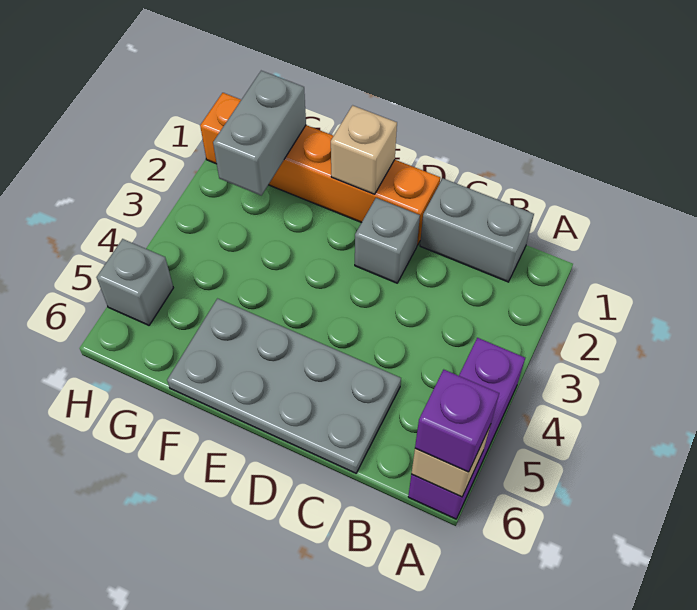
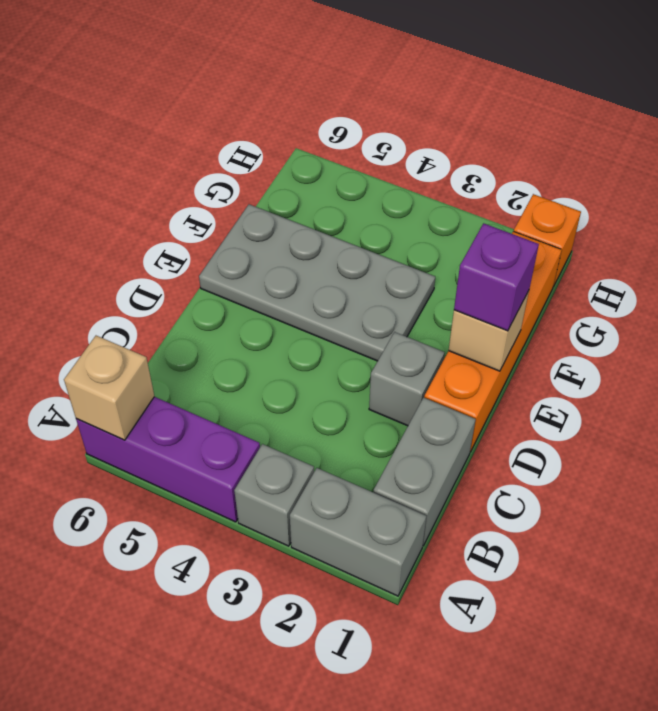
purple 1x1 brick [415,370,499,472] -> purple 1x1 brick moved to [454,223,539,331]
grey 2x4 plate [167,299,401,473] -> grey 2x4 plate turned to [199,204,435,361]
grey 1x2 brick [213,71,306,195] -> grey 1x2 brick moved to [290,468,426,596]
grey 1x1 brick [97,239,173,325] -> grey 1x1 brick moved to [234,444,314,546]

